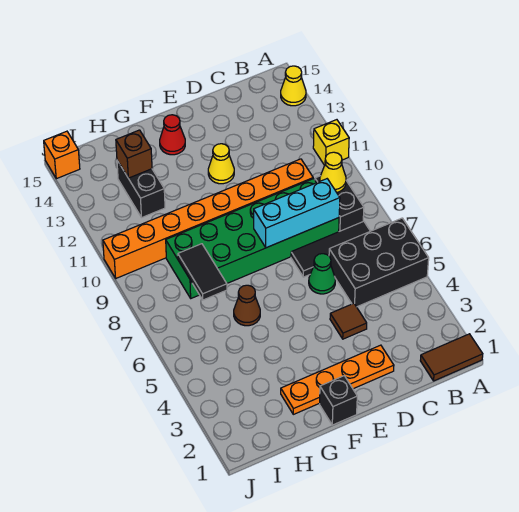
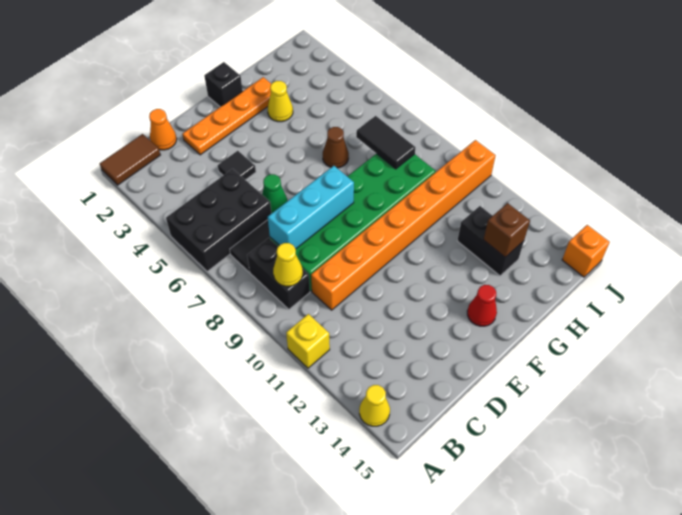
none -> orange 1x1 cone [149,109,177,150]
brown 1x1 tile [330,303,367,339] -> black 1x1 tile [218,151,256,180]
yellow 1x1 cone [208,144,234,184] -> yellow 1x1 cone moved to [268,81,293,122]

